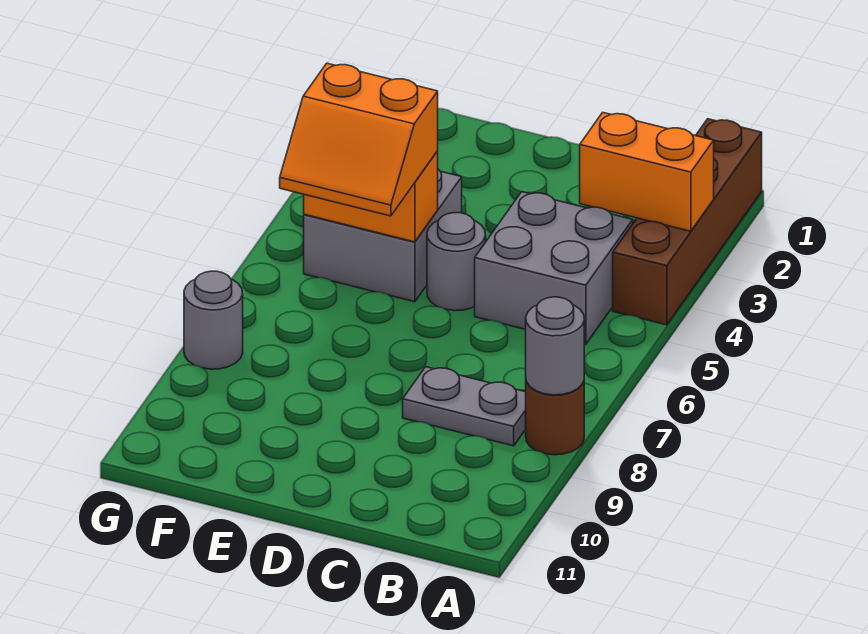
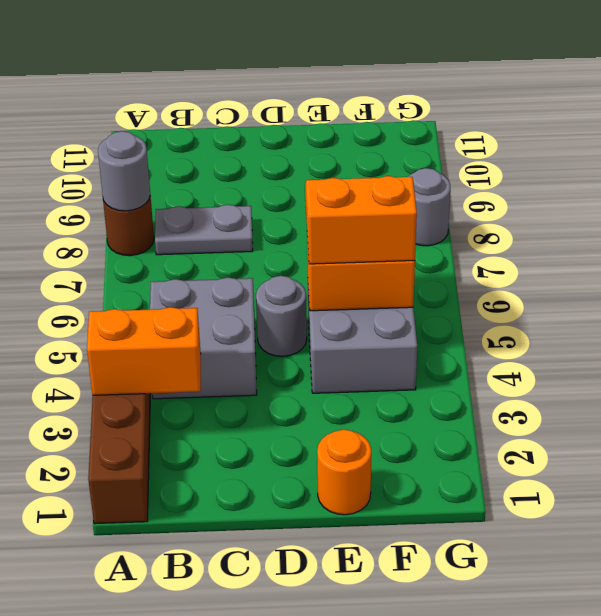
none -> orange 1x1 round brick [317,429,371,515]

